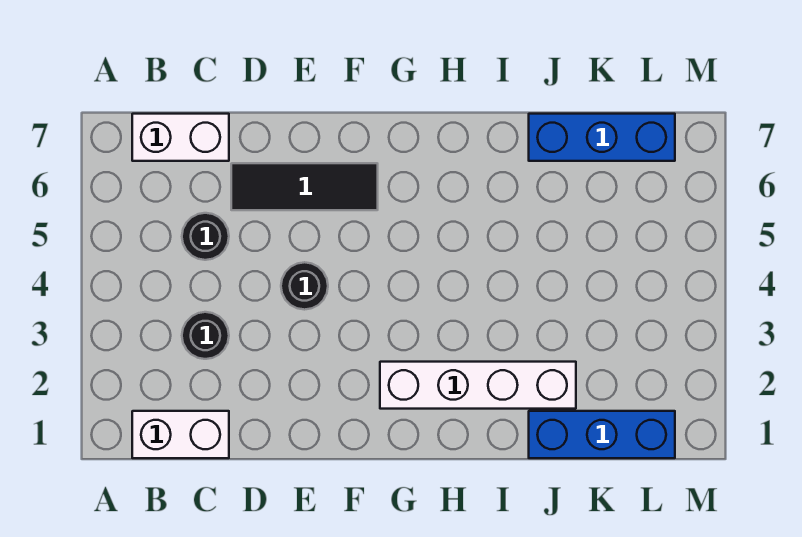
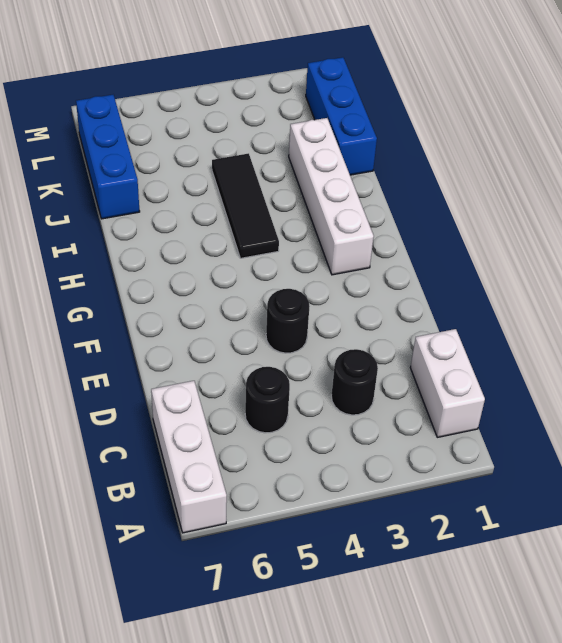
white 1x2 brick [132,114,229,161] -> white 1x3 brick [151,381,227,533]
black 1x3 tile [231,163,378,210] -> black 1x3 tile moved to [212,153,279,258]

